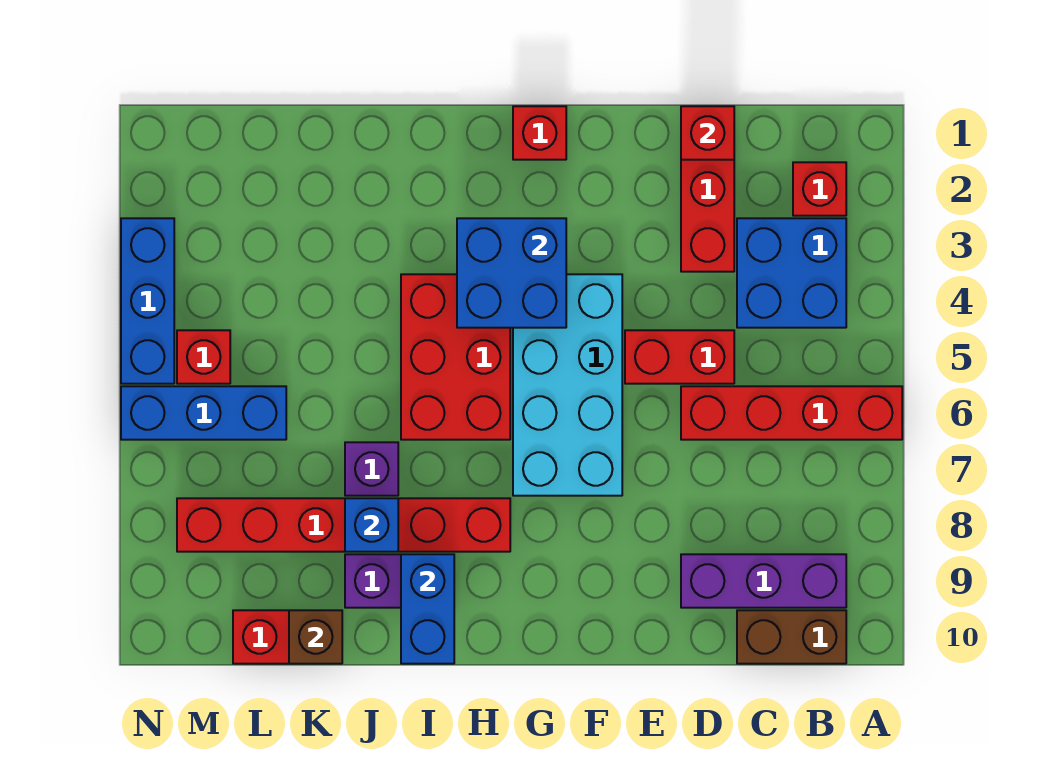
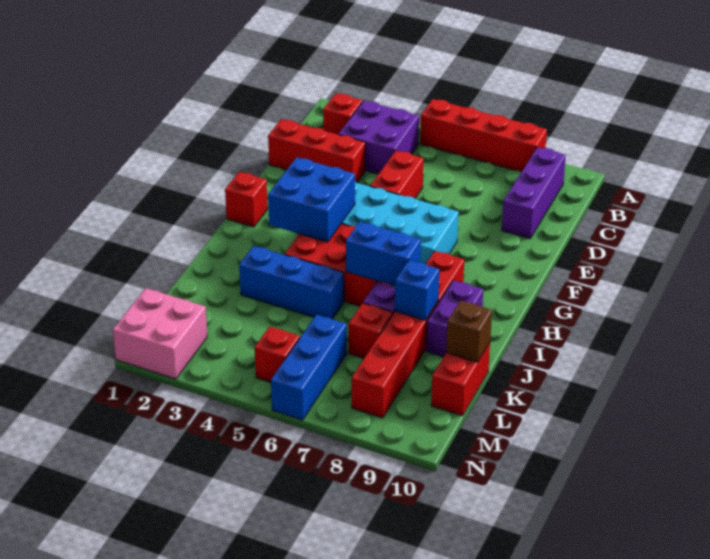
red 1x4 brick [681,386,902,440] -> red 1x4 brick turned to [420,99,547,172]
blue 2x2 brick [737,218,846,328] -> purple 2x2 brick [338,101,419,174]
brown 1x2 brick [737,610,846,664] -> none
red 1x1 brick [681,106,734,160] -> red 1x1 brick moved to [349,303,393,358]
blue 1x2 brick [401,554,454,664] -> blue 1x2 brick moved to [346,222,421,286]
none -> pink 2x2 brick [113,288,207,379]
blue 1x3 brick [121,218,174,384] -> blue 1x3 brick moved to [239,246,344,319]

